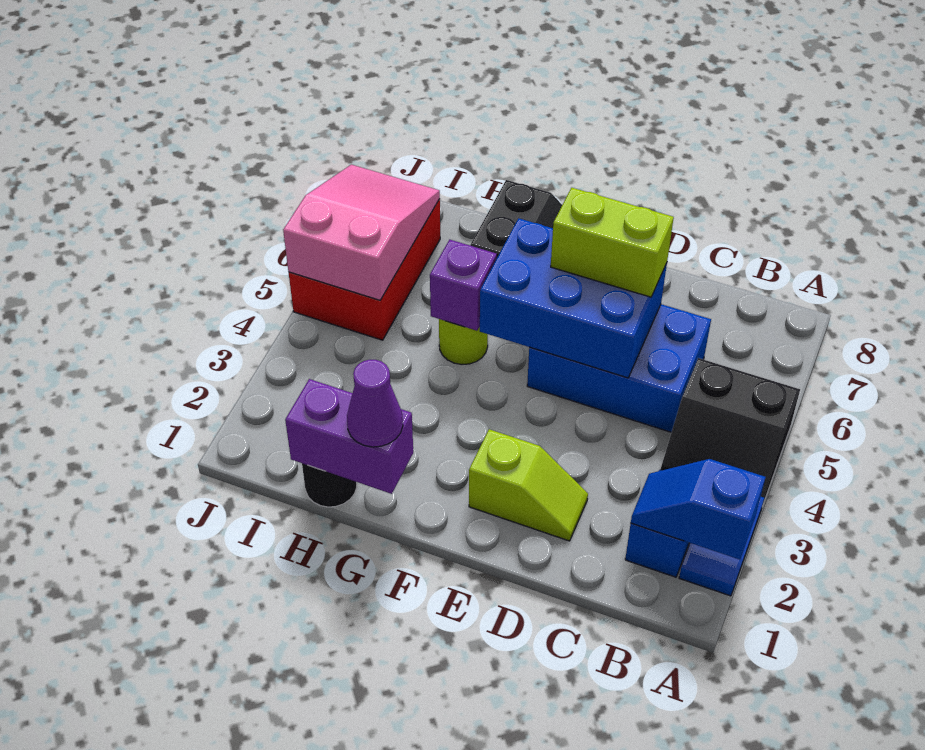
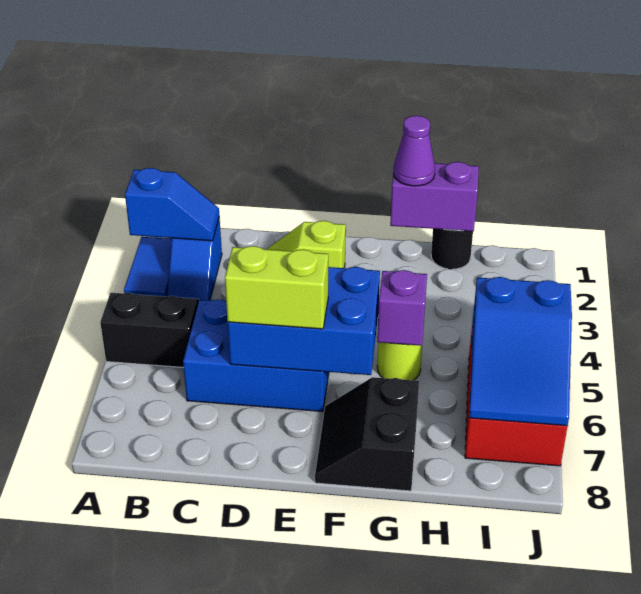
pink 2x3 slope [283,165,440,300] -> blue 2x3 slope [469,277,572,426]

